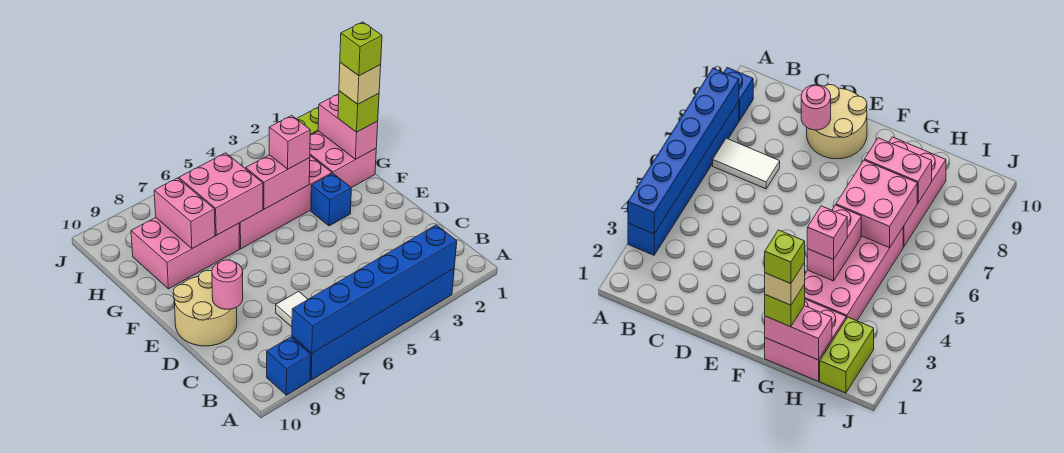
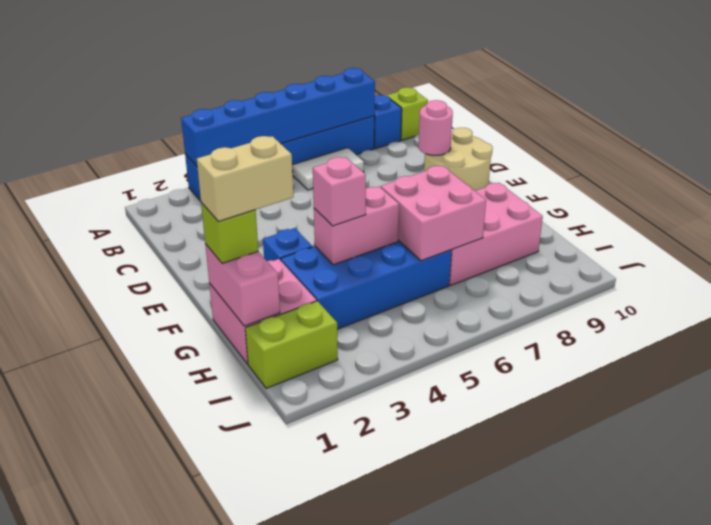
white 1x2 tile [276,291,308,327] -> white 1x2 tile turned to [292,148,364,190]
tan 1x1 brick [339,62,381,104] -> tan 1x2 brick [197,136,293,222]
lime 1x1 brick [340,22,382,76] -> lime 1x1 brick moved to [387,87,428,140]
pink 2x4 brick [239,156,332,249] -> blue 2x4 brick [281,240,451,329]
pink 1x2 brick [154,178,215,249] -> none

